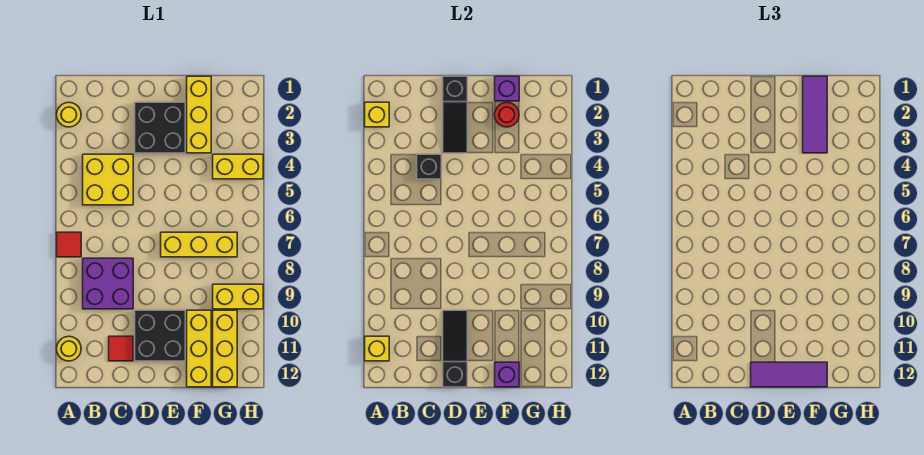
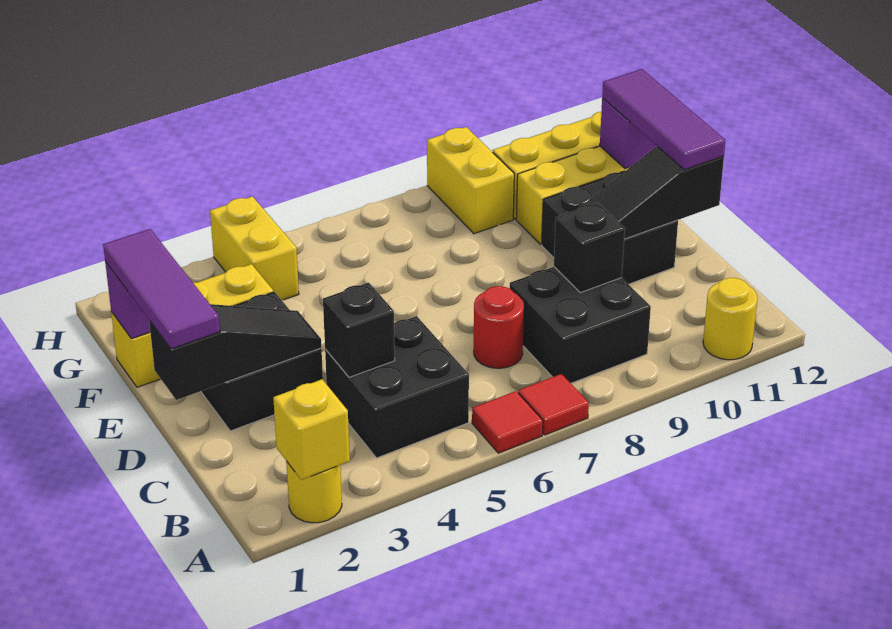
yellow 1x1 brick [365,336,389,361] -> none
yellow 2x2 brick [83,154,133,205] -> black 2x2 brick [325,316,469,458]
purple 2x2 brick [83,258,133,309] -> black 2x2 brick [510,267,651,383]
none -> black 1x1 brick [554,203,625,293]
red 1x1 tile [109,336,133,361] -> red 1x1 tile moved to [472,391,543,453]
yellow 1x3 brick [161,232,237,257] -> none
purple 1x3 tile [803,76,827,153] -> purple 1x3 tile turned to [103,229,220,349]
red 1x1 round brick [495,102,519,127] -> red 1x1 round brick moved to [474,286,524,368]

